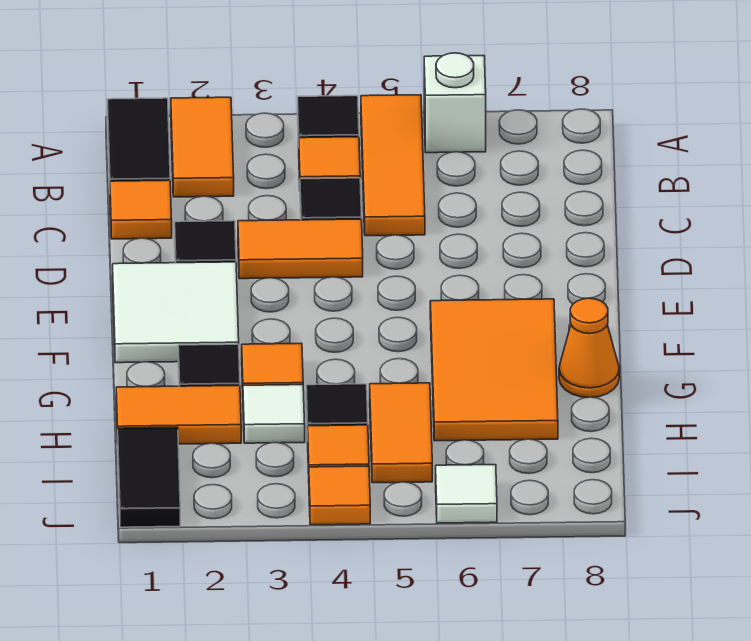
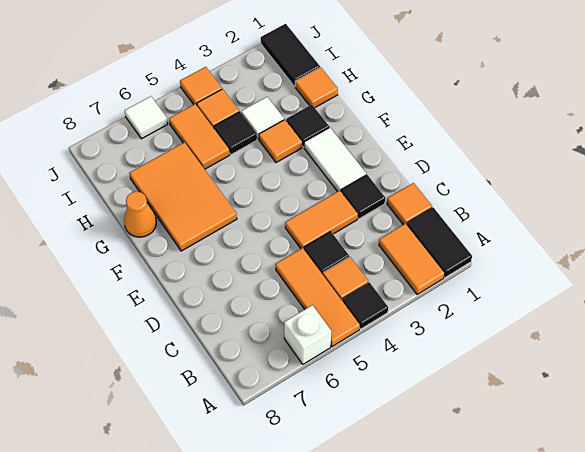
white 2x2 tile [113,262,239,363] -> white 1x2 tile [304,128,366,192]
orange 1x2 tile [116,385,241,444] -> orange 1x1 tile [295,67,338,108]

